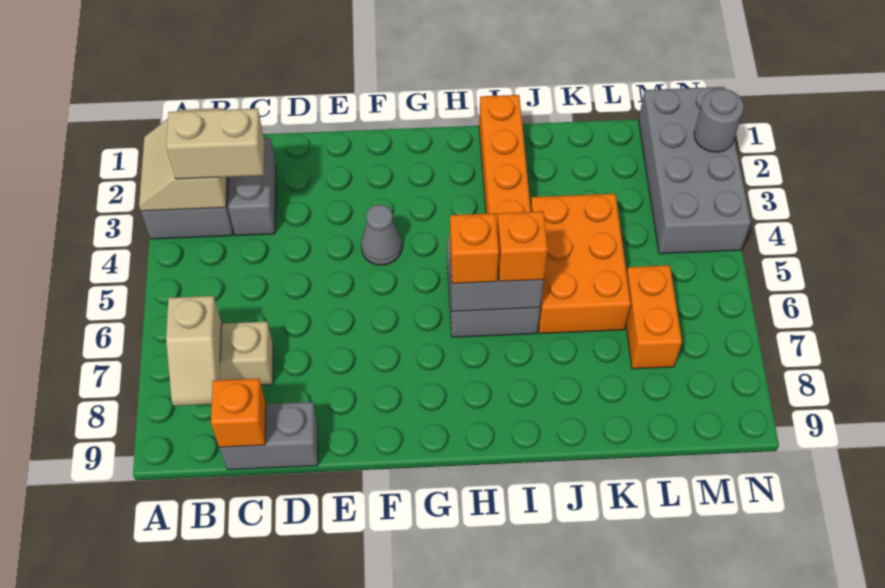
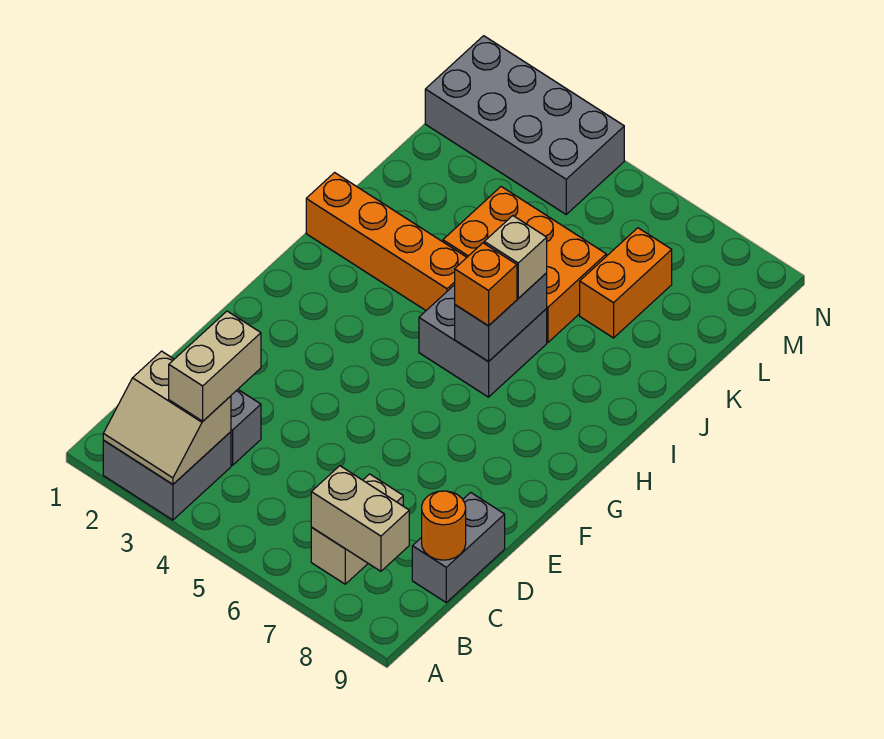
tan 1x2 slope [166,296,222,406] -> tan 1x2 brick [311,466,409,571]
orange 1x1 brick [211,378,266,447] -> orange 1x1 round brick [422,491,466,560]
grey 1x1 cone [361,205,402,265] -> none
orange 1x1 brick [497,211,548,282] -> tan 1x1 brick [484,216,547,298]
orange 1x2 brick [626,265,682,369] -> orange 1x2 brick turned to [580,228,672,338]
grey 1x1 round brick [694,89,744,152] -> none

